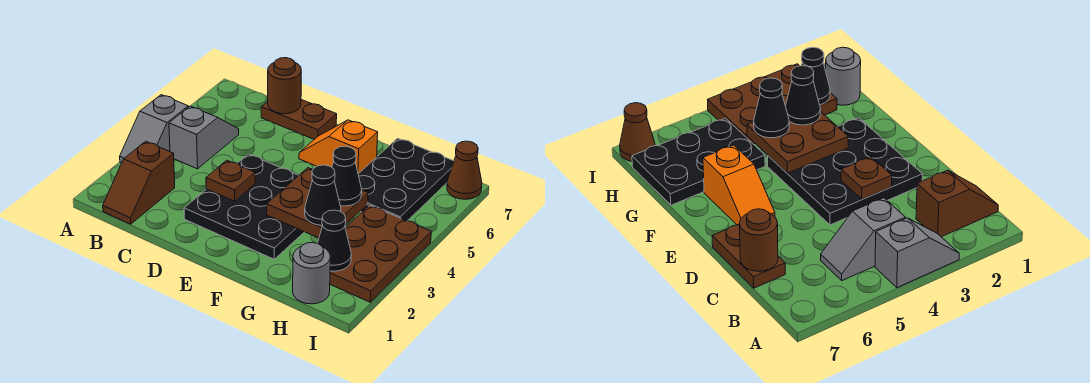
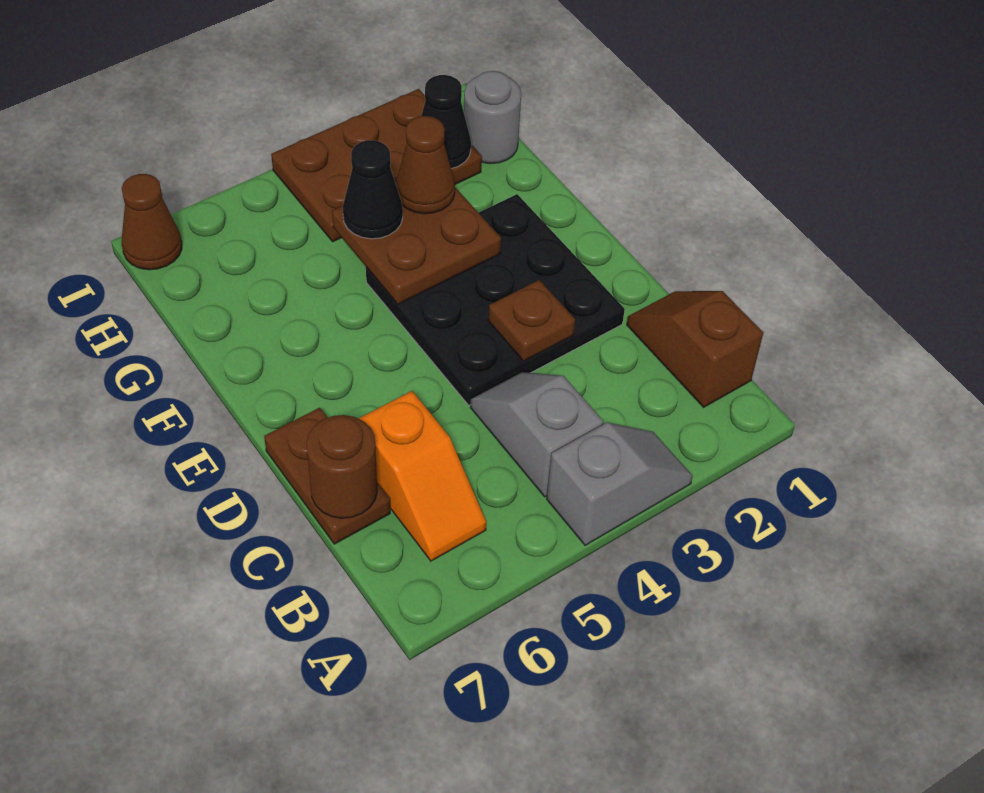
brown 1x2 slope [103,141,175,224] -> brown 1x2 slope turned to [627,291,763,407]
grey 1x2 slope [169,106,239,169] -> grey 1x2 slope turned to [471,372,603,497]
orange 1x2 slope [299,120,378,174] -> orange 1x2 slope moved to [359,391,486,561]
black 1x1 cone [305,165,341,225] -> brown 1x1 cone [396,116,455,214]
black 2x3 plate [358,138,454,221] -> none

